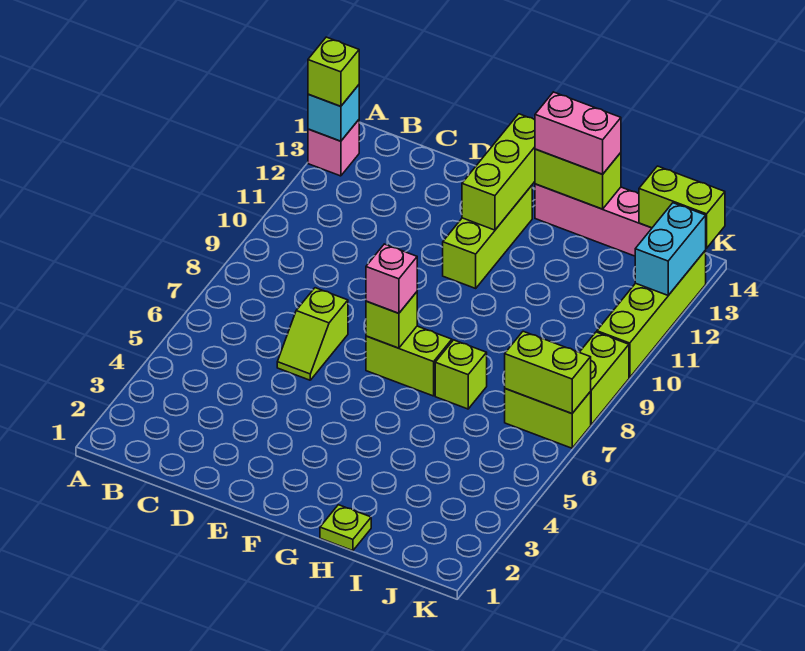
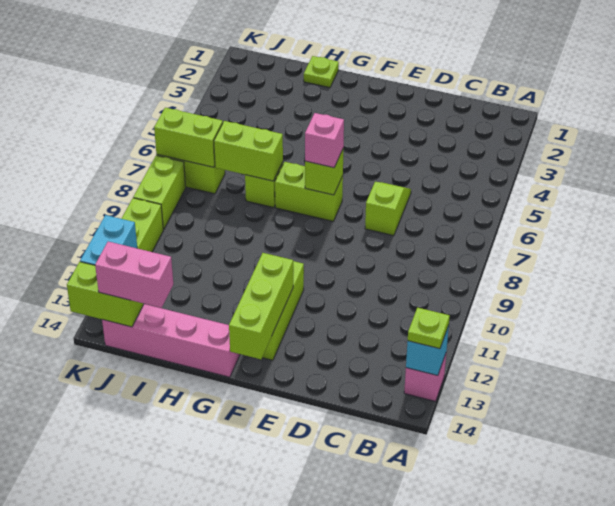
lime 1x1 brick [308,37,359,106] -> lime 1x1 plate [408,308,450,349]
lime 1x2 brick [535,149,621,209] -> lime 1x2 brick moved to [214,121,283,181]
pink 1x2 brick [535,92,621,174] -> pink 1x2 brick moved to [95,242,173,308]

